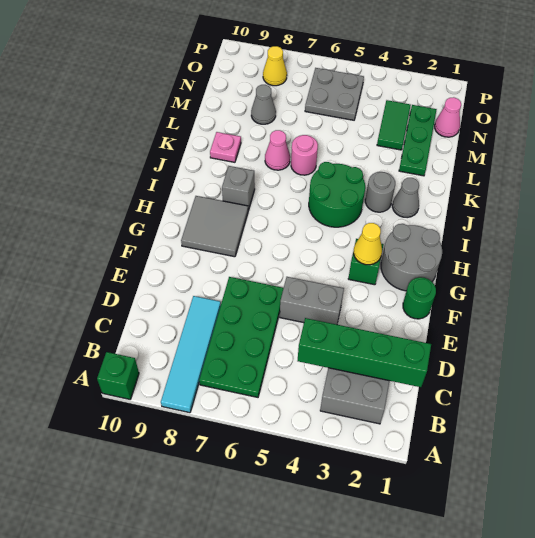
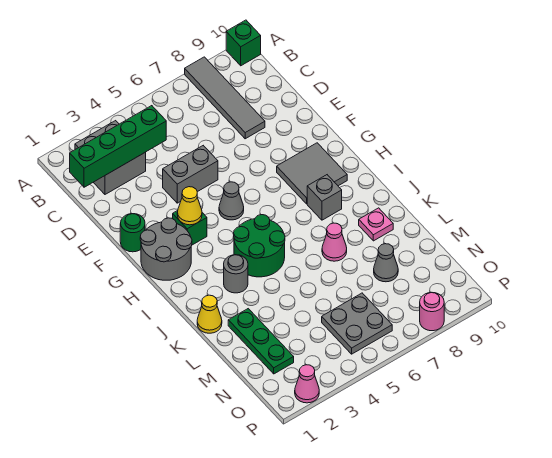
cyan 1x4 tile [161,296,221,413] -> grey 1x4 tile [185,57,265,139]
green 2x4 plate [199,277,283,397] -> none
grey 1x1 cone [392,178,419,218] -> grey 1x1 cone moved to [219,182,244,220]
pink 1x1 round brick [291,135,318,175] -> pink 1x1 round brick moved to [420,293,444,331]
green 1x2 tile [377,100,411,150] -> none
pink 1x1 cone [435,97,461,137] -> pink 1x1 cone moved to [295,365,319,403]
yellow 1x1 cone [263,46,287,86] -> yellow 1x1 cone moved to [197,295,222,333]

